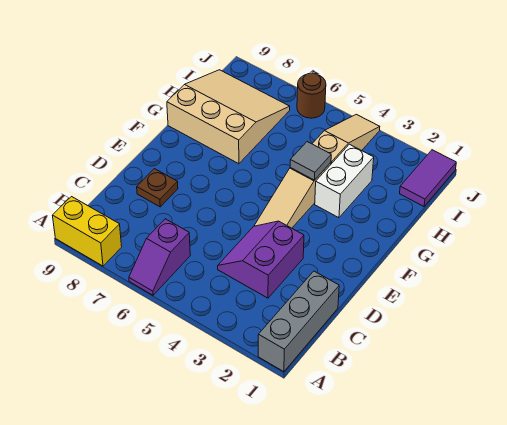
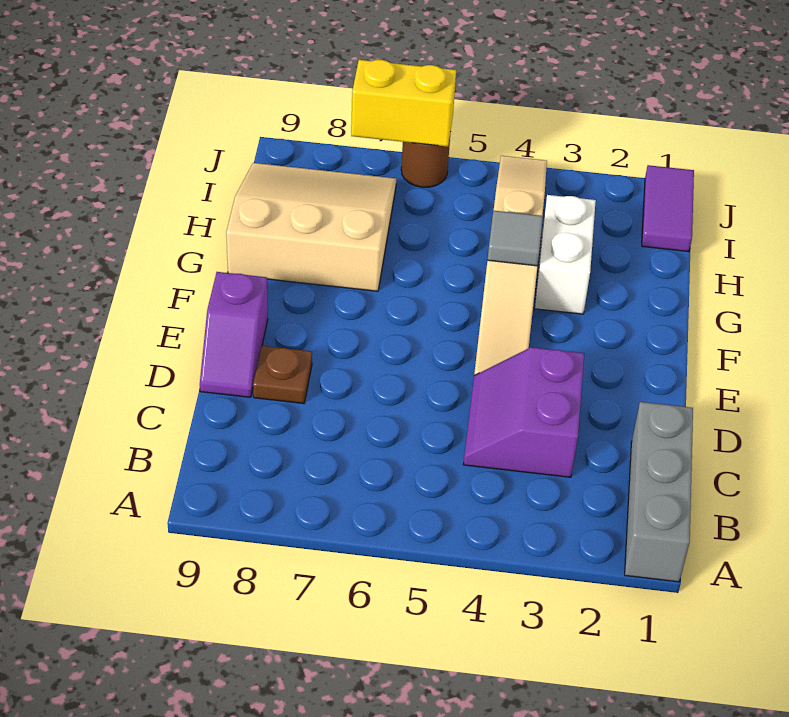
purple 1x2 slope [129,219,190,295] -> purple 1x2 slope moved to [200,272,268,397]
yellow 1x2 brick [52,197,122,266] -> yellow 1x2 brick moved to [351,60,456,147]

